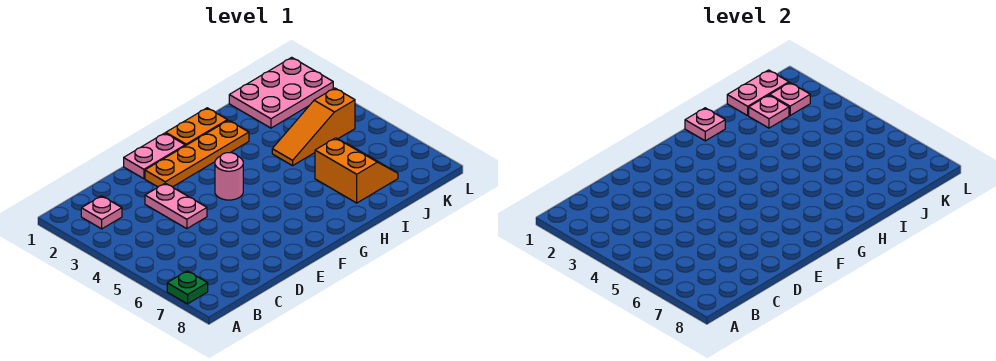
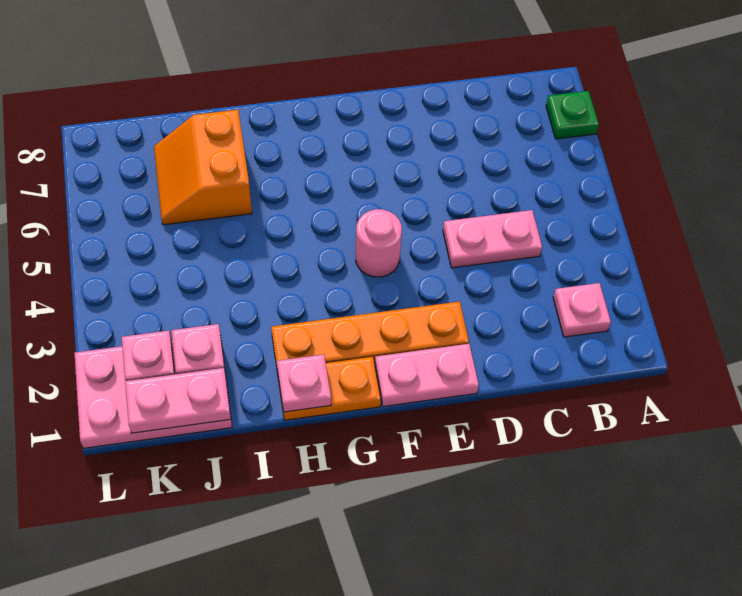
pink 1x2 plate [145,183,207,229] -> pink 1x2 plate turned to [443,210,542,268]
orange 1x3 slope [272,88,355,166] -> none

